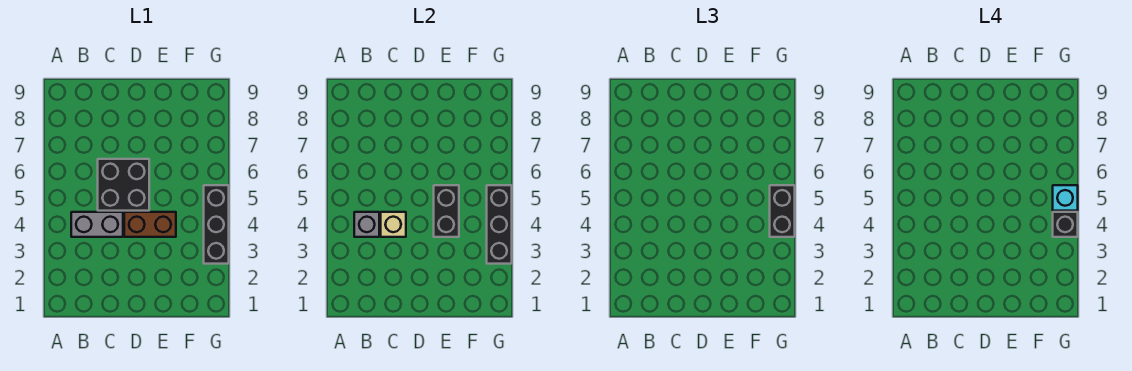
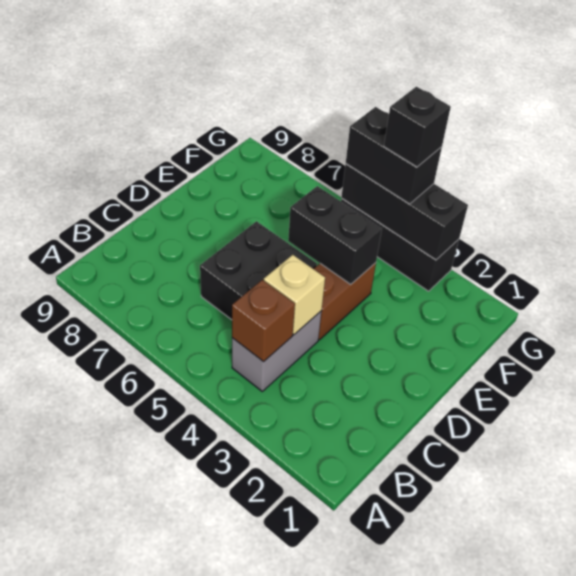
grey 1x1 brick [354,212,379,237] -> brown 1x1 brick [232,280,295,362]
cyan 1x1 brick [1053,185,1078,211] -> none

